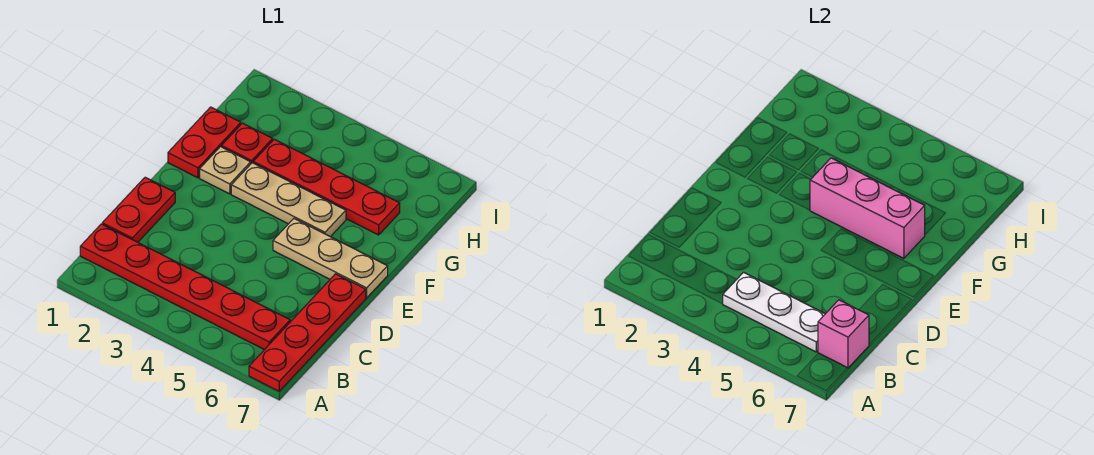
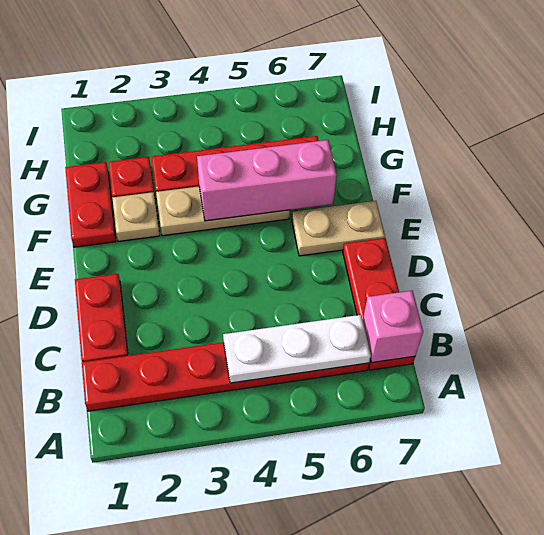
red 1x4 plate [249,274,366,391] -> red 1x3 plate [343,238,415,370]
tan 1x3 plate [273,219,388,298] -> tan 1x2 plate [292,201,385,256]

